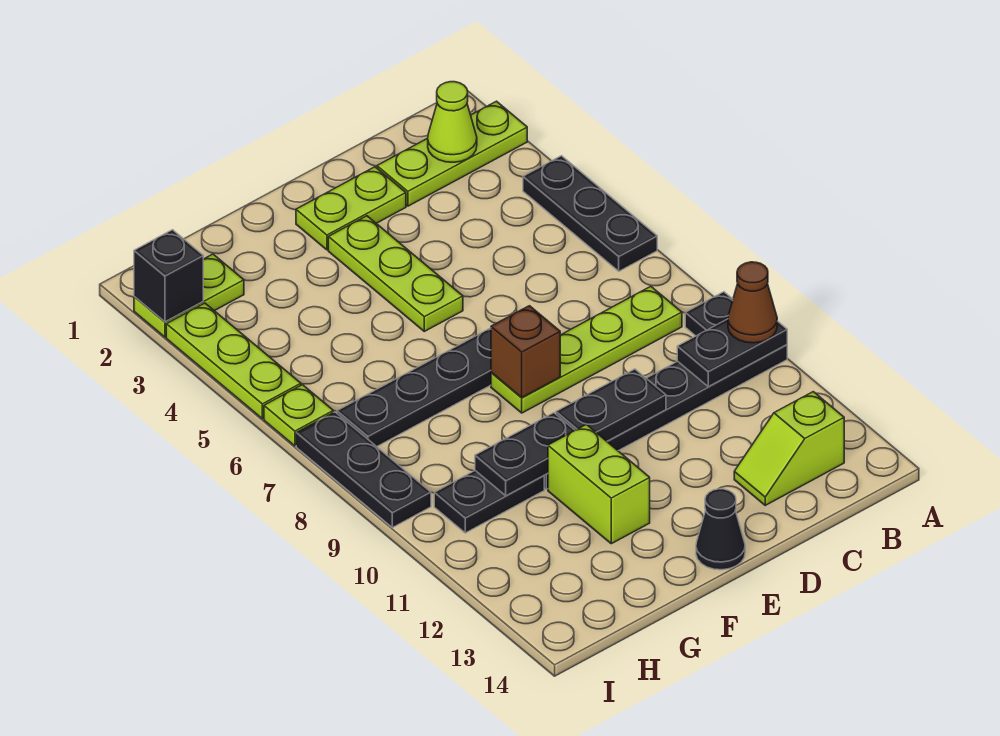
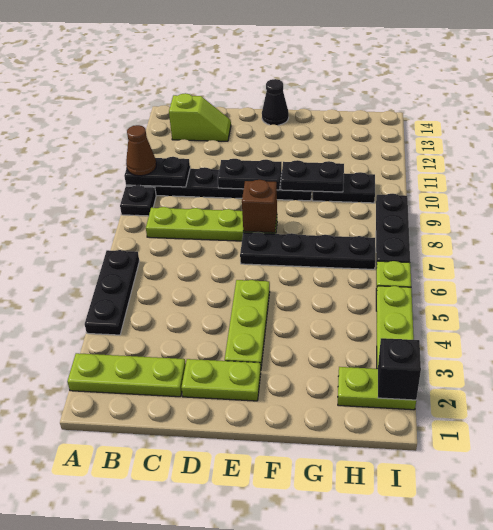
lime 1x1 cone [428,82,477,162] -> none
lime 1x2 brick [548,424,650,544] -> none

